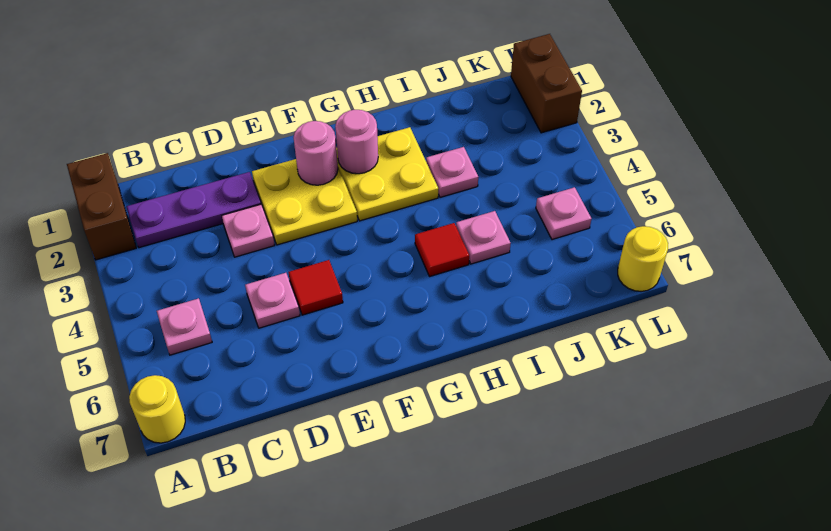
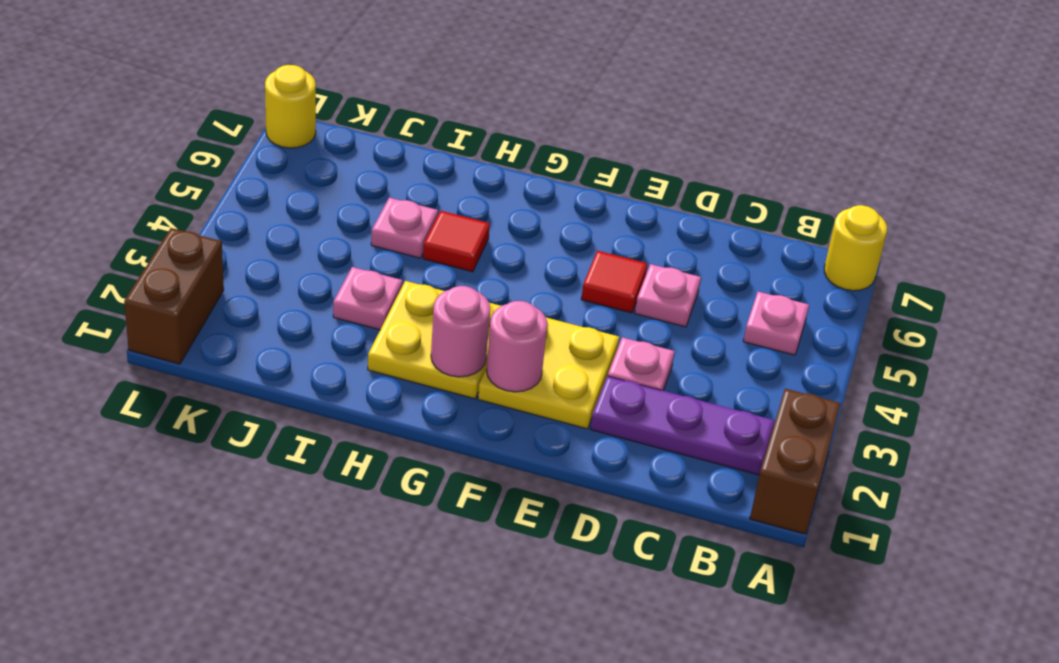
pink 1x1 plate [536,187,591,240] -> none

